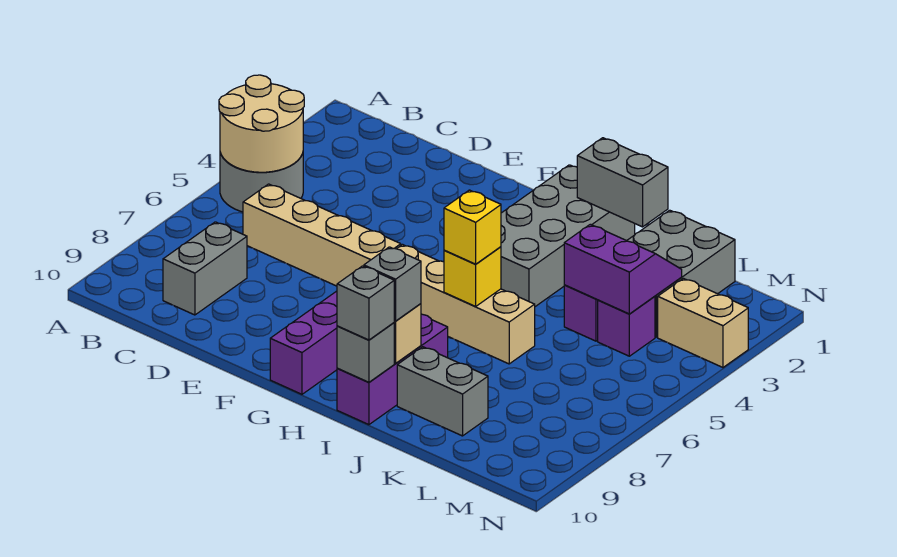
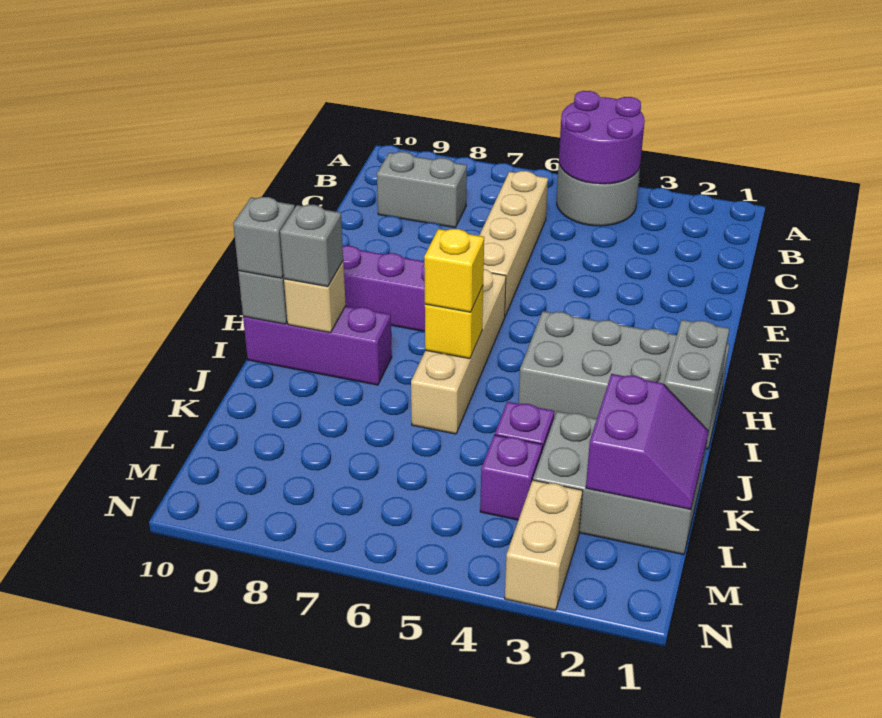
tan 2x2 round brick [219,75,304,172] -> purple 2x2 round brick [559,91,645,184]
grey 1x2 brick [397,347,488,436] -> none
purple 2x2 slope [564,224,682,314] -> purple 2x2 slope moved to [586,374,708,510]

